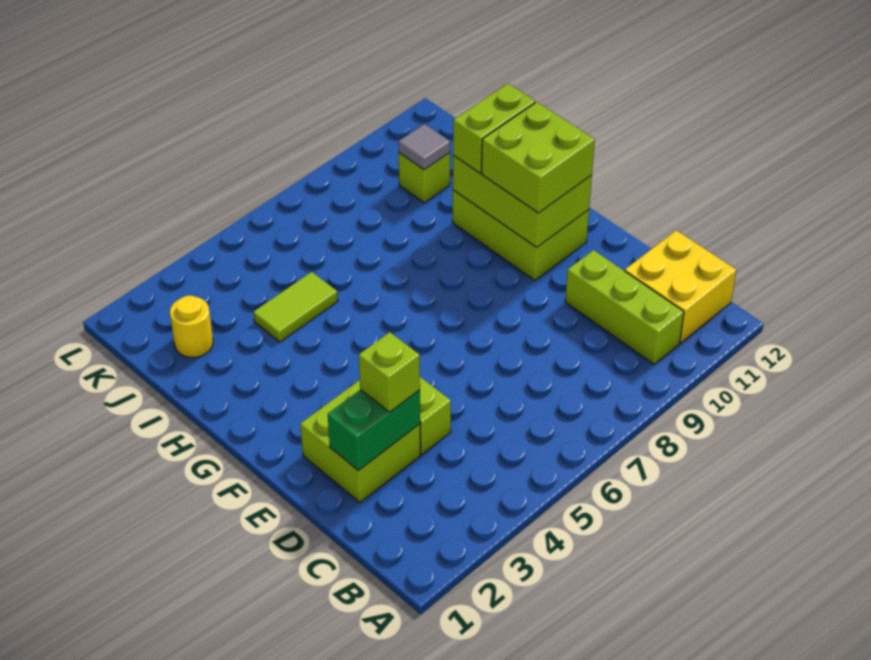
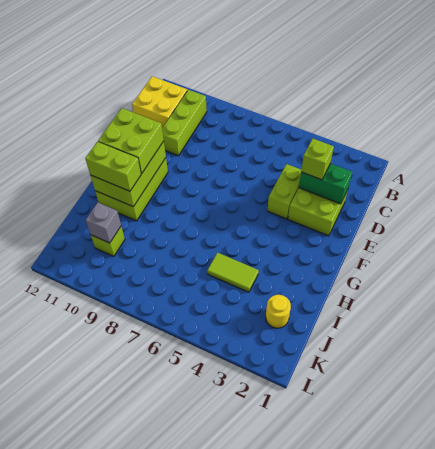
grey 1x1 tile [398,124,450,170] -> grey 1x1 brick [86,203,121,243]

